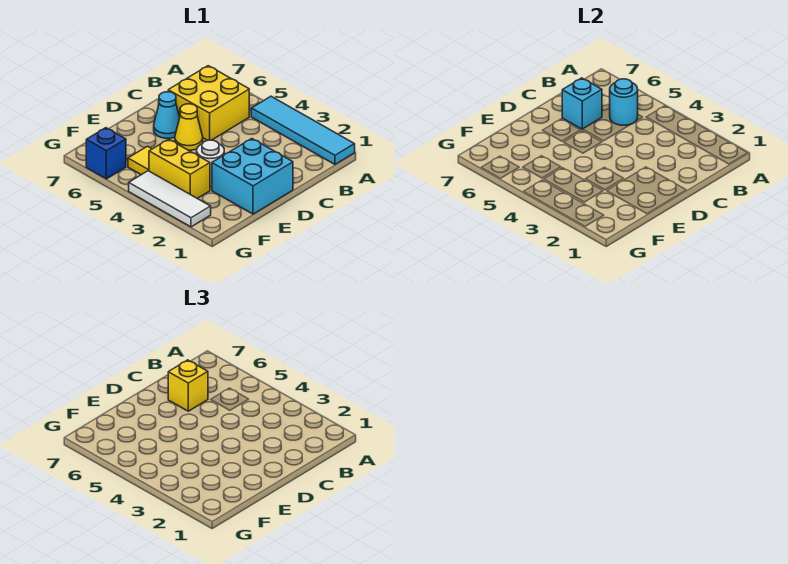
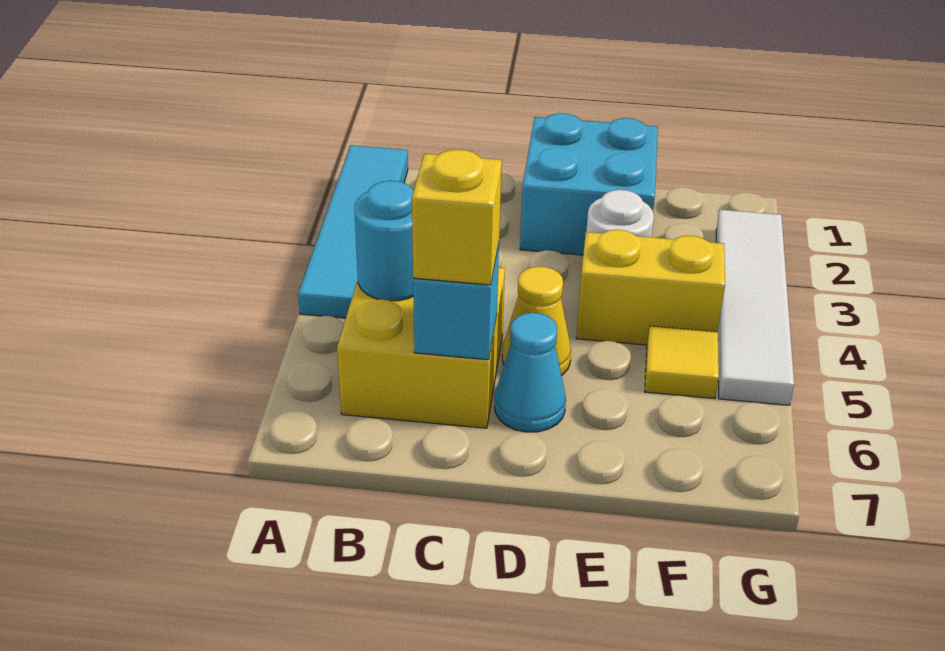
yellow 1x2 brick [149,139,210,198] -> yellow 1x2 brick turned to [576,230,725,345]
white 1x3 tile [129,171,211,227] -> white 1x4 tile [716,210,794,405]
blue 1x1 brick [86,128,126,179] -> none

